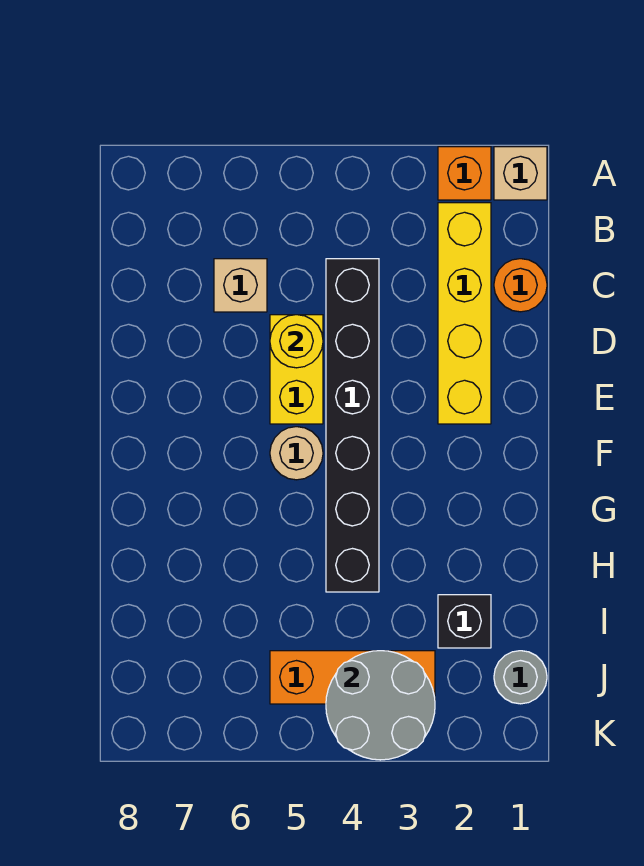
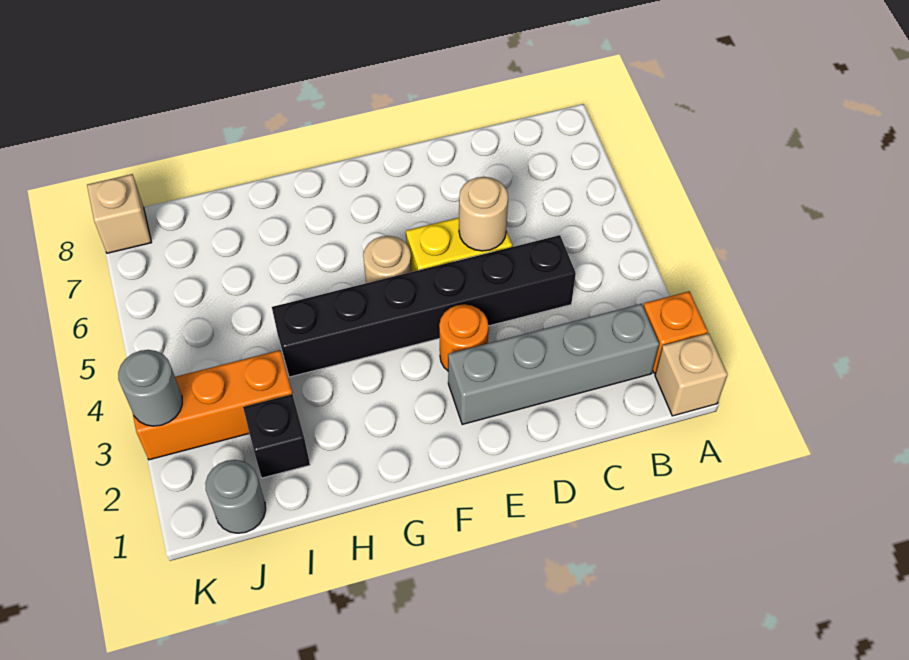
yellow 1x4 brick [438,203,491,424] -> grey 1x4 brick [448,304,659,425]
orange 1x1 round brick [494,259,547,312] -> orange 1x1 round brick moved to [439,304,488,371]
tan 1x1 brick [214,259,267,312] -> tan 1x1 brick moved to [87,174,152,253]
yellow 1x1 round brick [270,315,323,368] -> tan 1x1 round brick [459,177,508,251]
orange 1x3 brick [270,651,435,704] -> orange 1x3 brick turned to [132,350,292,460]
grey 2x2 round brick [326,651,435,760] -> grey 1x1 round brick [118,350,182,426]

